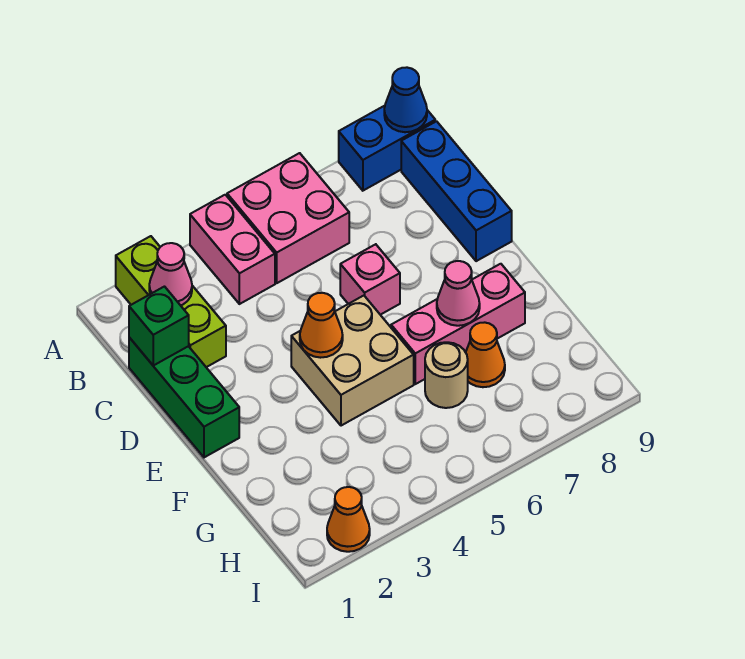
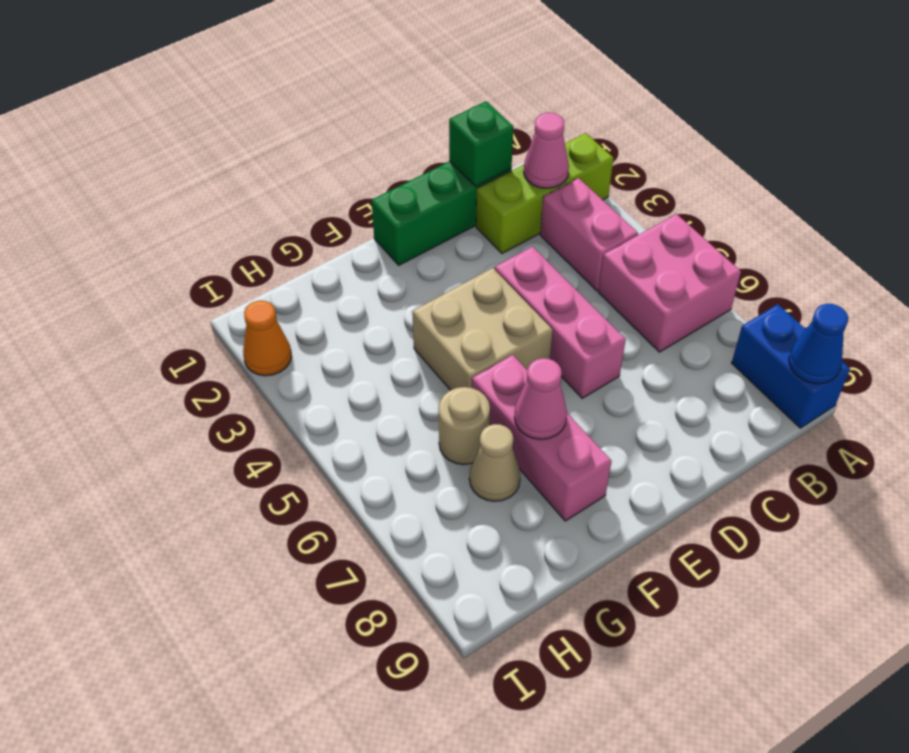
pink 1x2 brick [190,195,275,304] -> pink 1x2 brick turned to [540,178,638,291]
blue 1x3 brick [401,121,512,261] -> none
pink 1x1 brick [340,244,400,315] -> pink 1x3 brick [495,247,626,398]
orange 1x1 cone [300,293,343,358] -> none
orange 1x1 cone [466,322,505,387] -> tan 1x1 cone [469,424,520,501]

